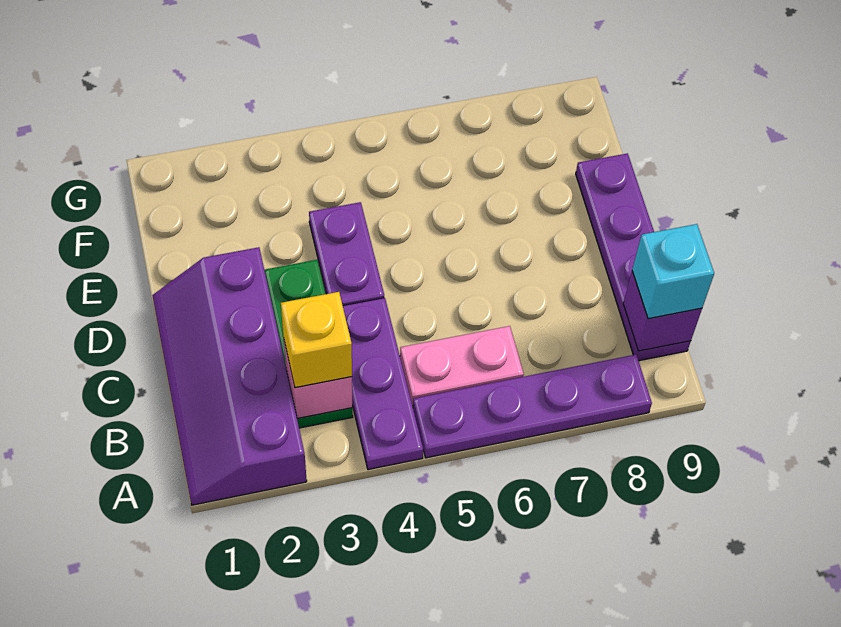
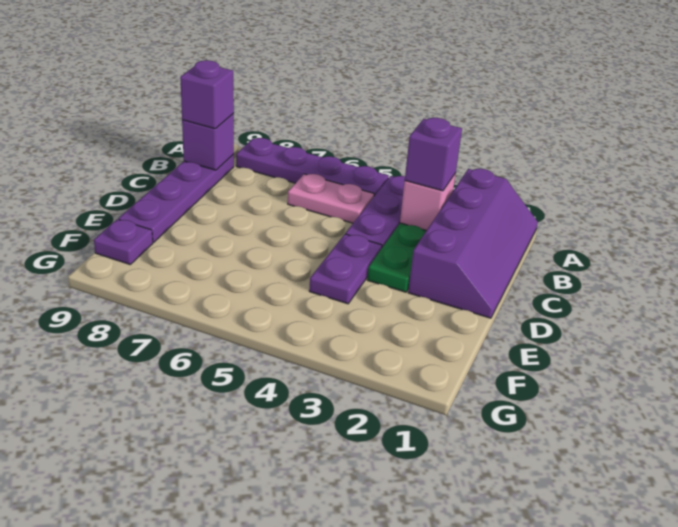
yellow 1x1 brick [281,292,352,388] -> purple 1x1 brick [405,118,462,191]
cyan 1x1 brick [632,224,714,319] -> purple 1x1 brick [180,60,234,129]
none -> purple 1x1 plate [94,219,153,264]

